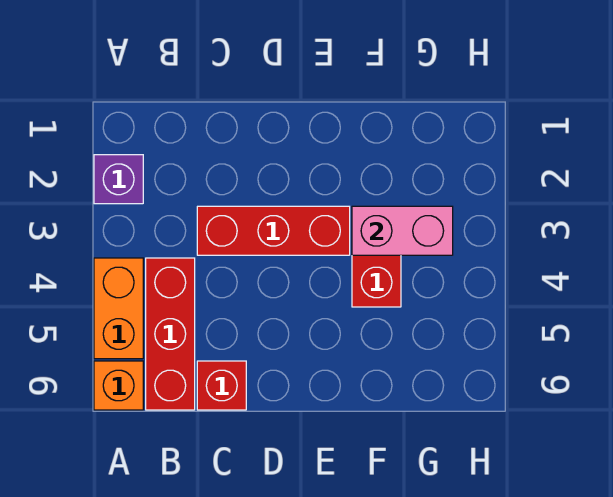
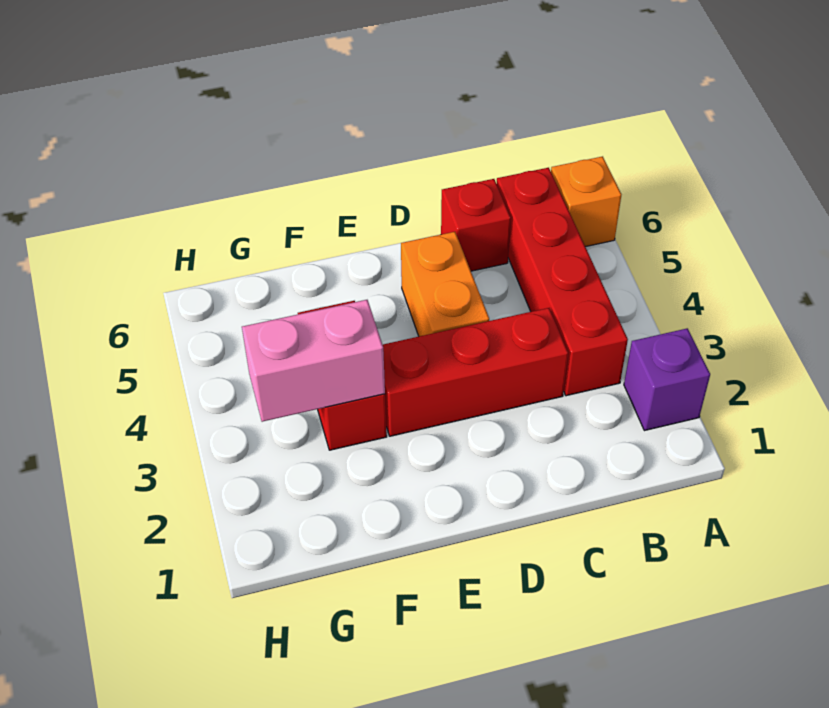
orange 1x2 brick [94,258,143,359] -> orange 1x2 brick moved to [401,232,489,336]
red 1x3 brick [146,258,195,410] -> red 1x4 brick [497,168,628,396]

